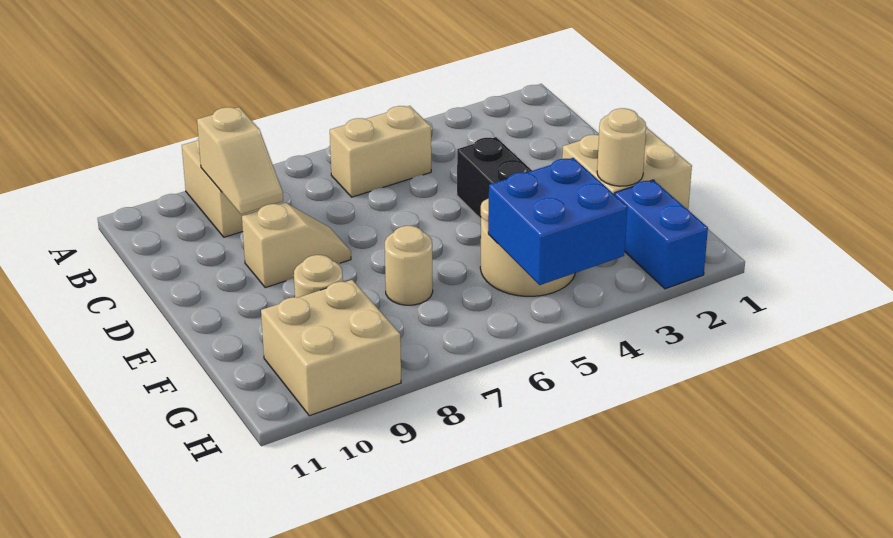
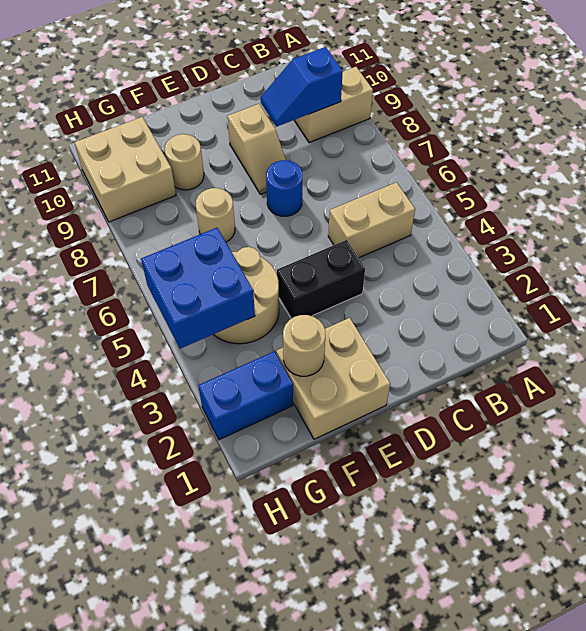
tan 1x2 brick [330,106,431,197] -> tan 1x2 brick turned to [328,182,415,258]
tan 1x2 slope [197,107,283,214] -> blue 1x2 slope [261,47,343,127]
none -> blue 1x1 round brick [266,160,302,216]

